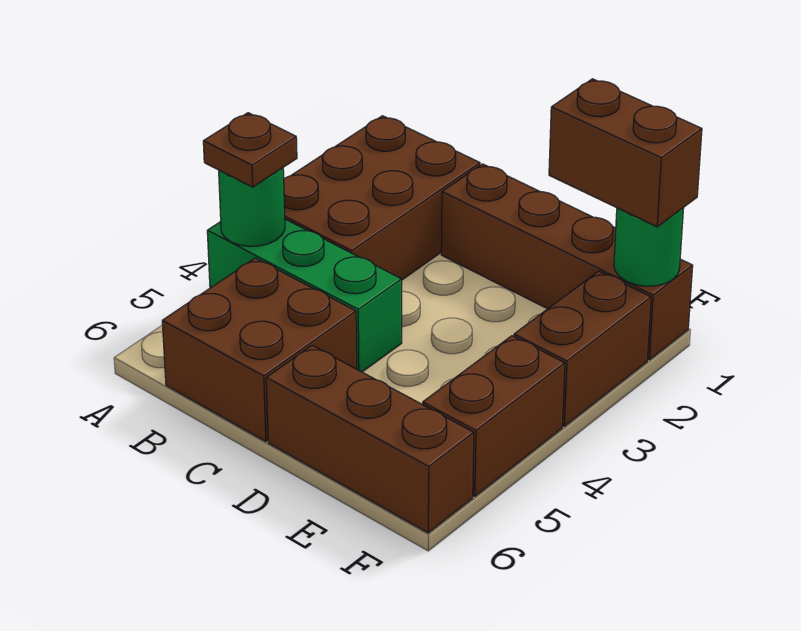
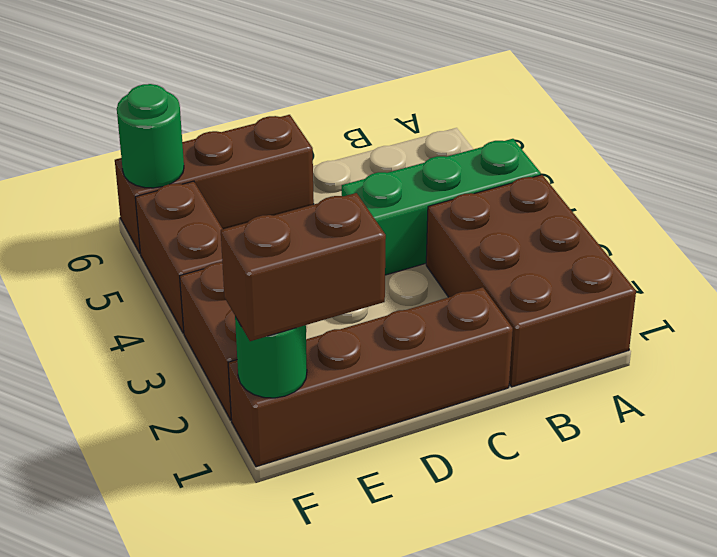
green 1x1 round brick [219,168,285,247] -> green 1x1 round brick moved to [117,84,184,188]
brown 1x1 plate [203,113,297,187] -> none
brown 2x2 brick [162,258,357,441] -> none

